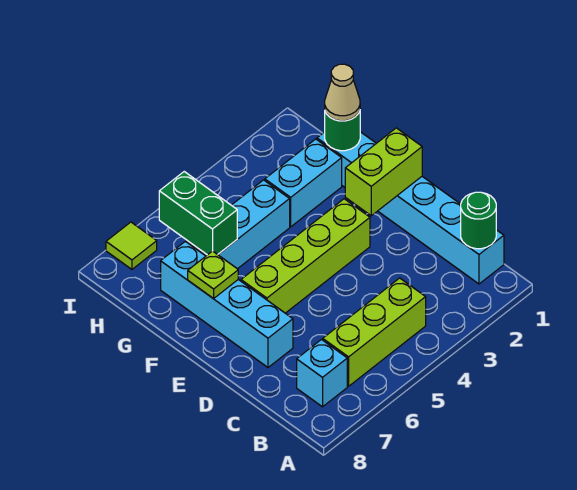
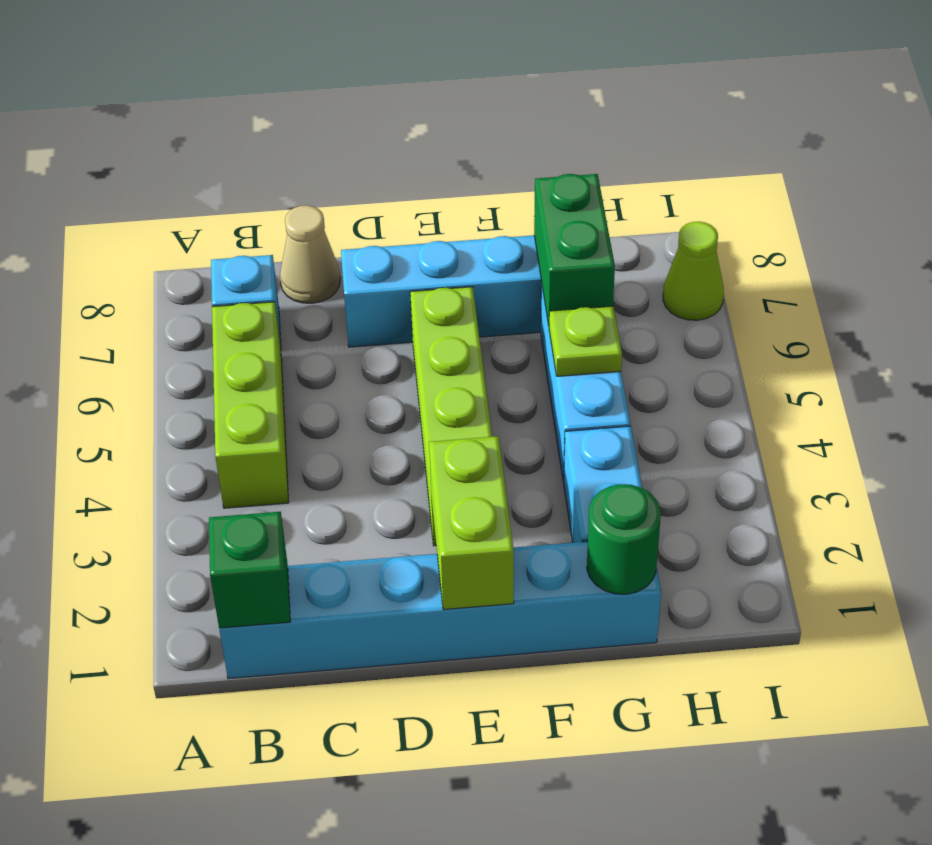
green 1x1 round brick [461,192,496,249] -> green 1x1 brick [209,512,290,628]
lime 1x1 plate [188,251,238,299] -> lime 1x1 plate moved to [549,306,622,376]
tan 1x1 cone [325,64,360,121] -> tan 1x1 cone moved to [280,205,340,303]
green 1x2 brick [159,172,237,255] -> green 1x2 brick turned to [534,174,615,326]
lime 1x1 tile [106,222,157,269] -> lime 1x1 cone [663,222,724,320]

